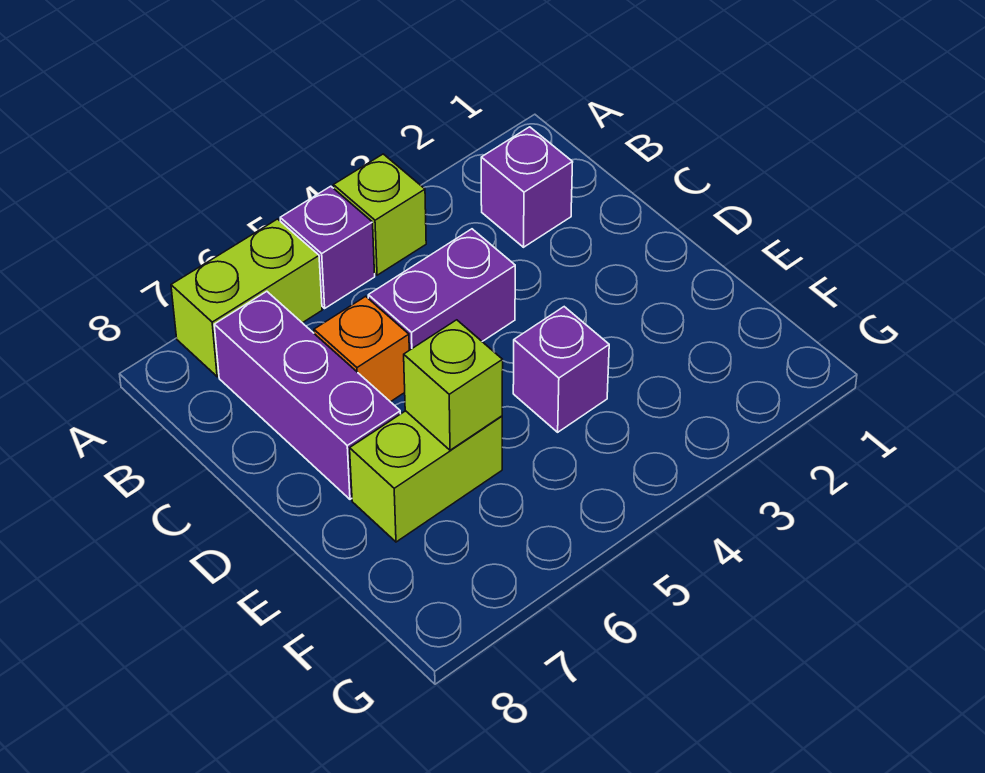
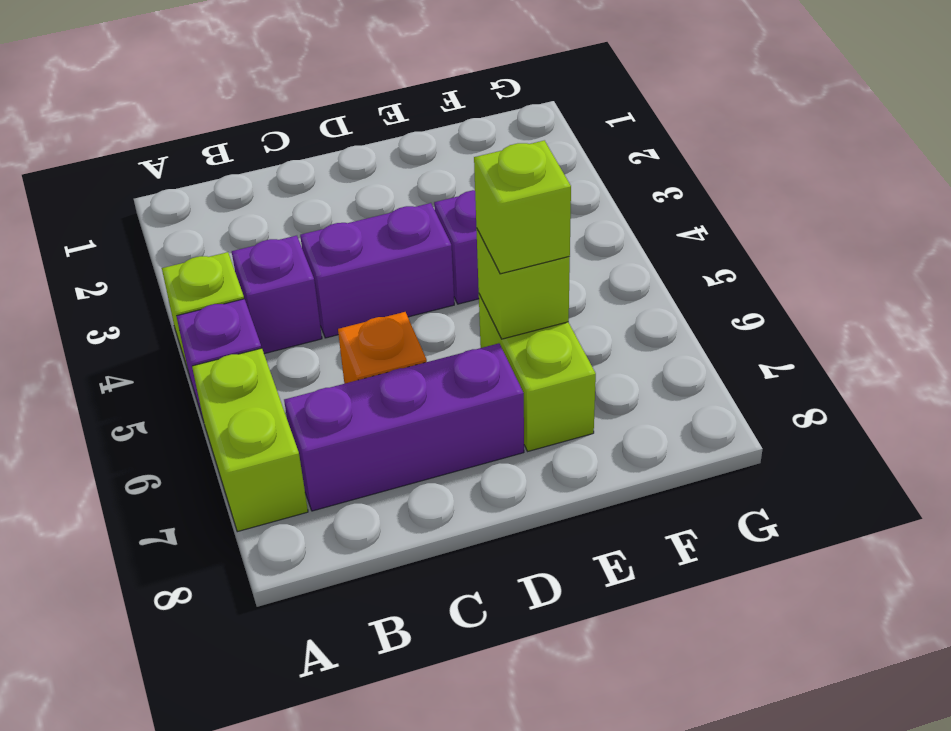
purple 1x1 brick [481,127,573,247] -> purple 1x1 brick moved to [232,236,322,354]
purple 1x2 brick [368,229,515,350] -> purple 1x2 brick turned to [300,203,454,338]
none -> lime 1x1 brick [474,140,571,274]

